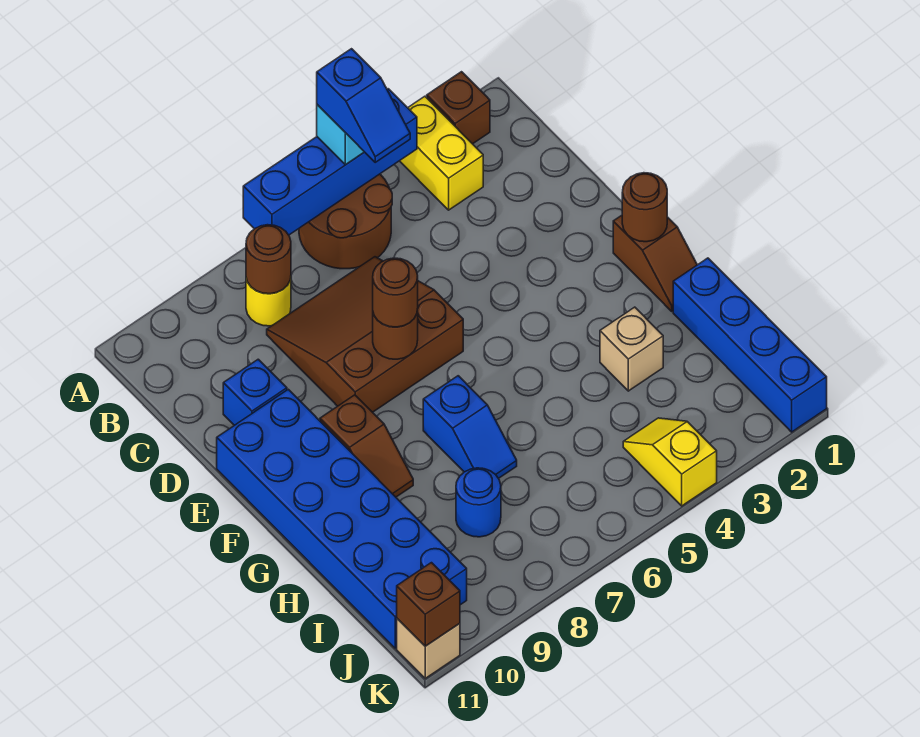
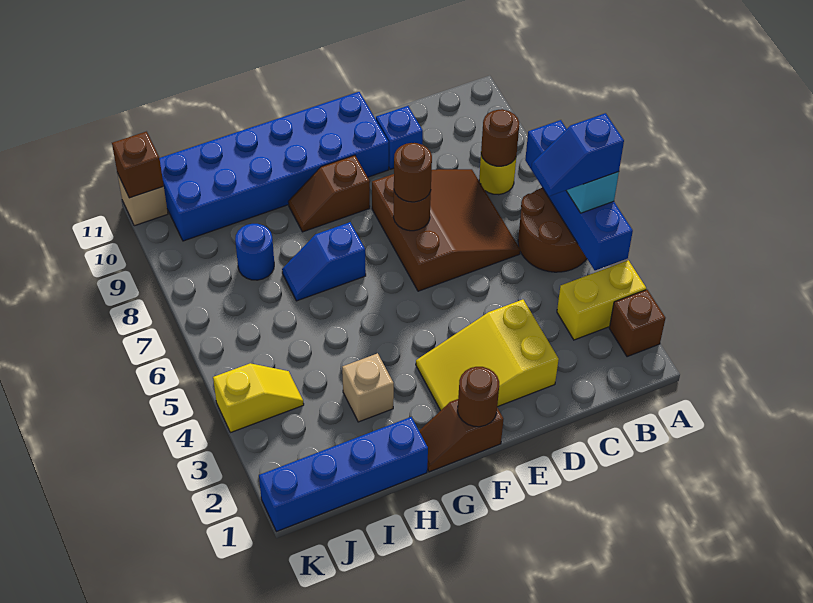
none -> yellow 2x3 slope [416,300,559,411]

